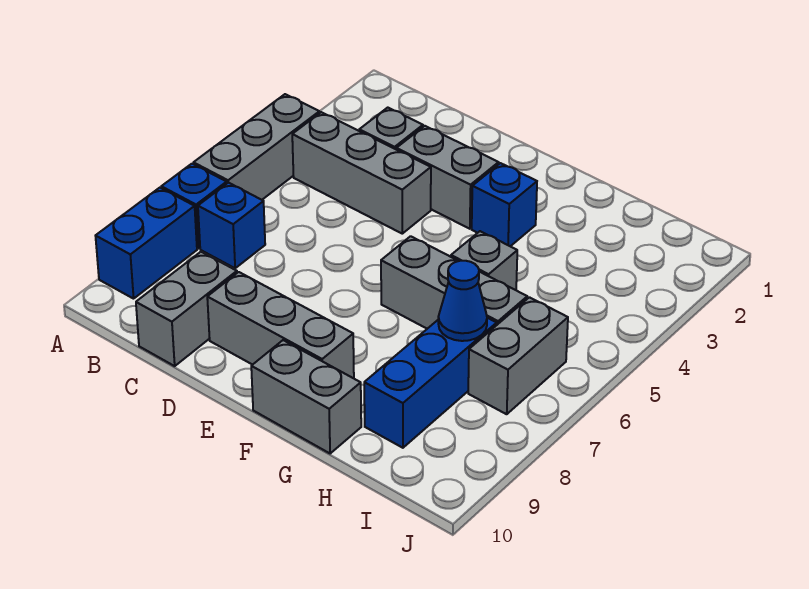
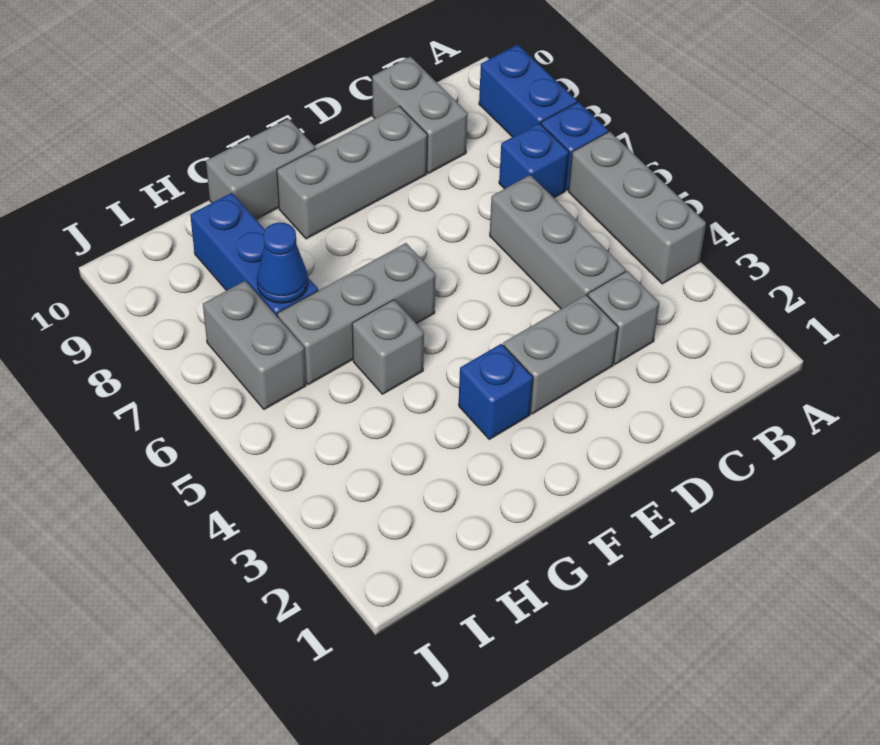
grey 1x3 brick [292,112,431,234] -> grey 1x3 brick turned to [490,175,626,309]

